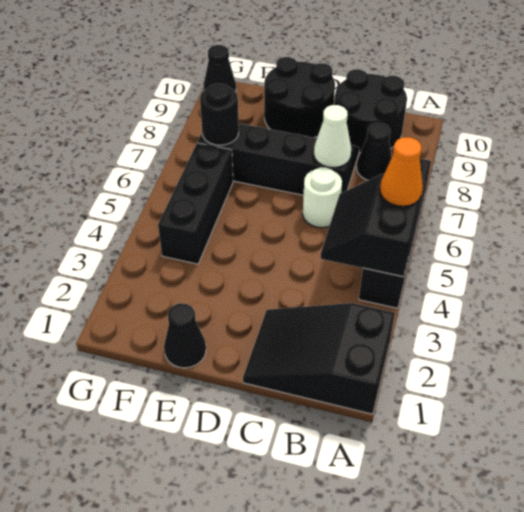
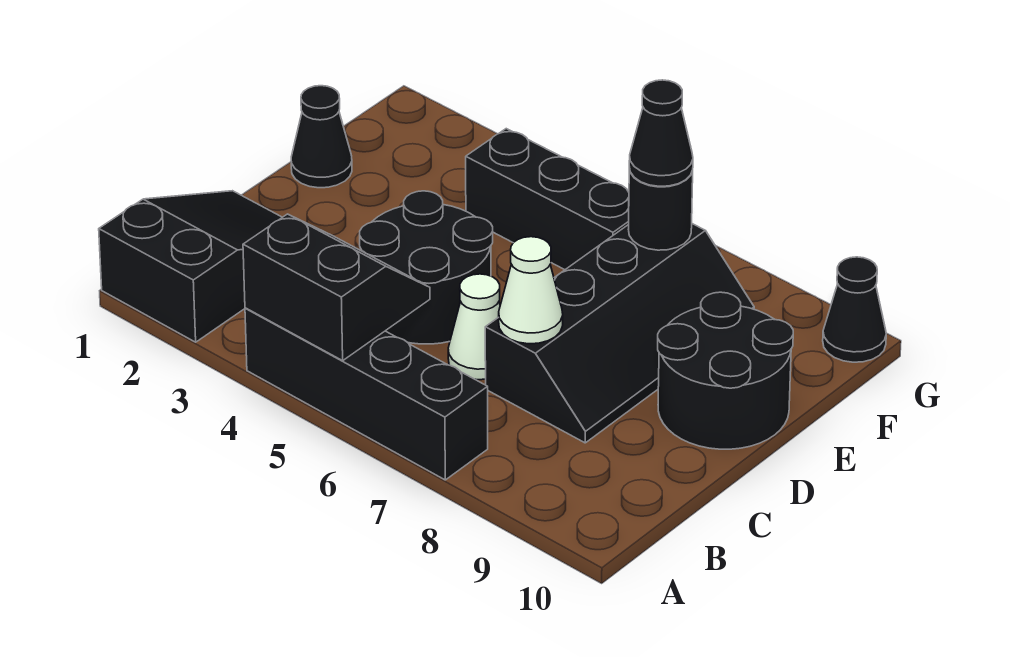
orange 1x1 cone [380,137,423,206] -> none
black 1x1 cone [357,123,392,180] -> black 1x1 cone moved to [629,80,693,186]
black 2x2 round brick [334,69,407,153] -> black 2x2 round brick moved to [360,191,493,344]
white 1x1 round brick [303,167,342,228] -> white 1x1 cone [448,274,500,380]

